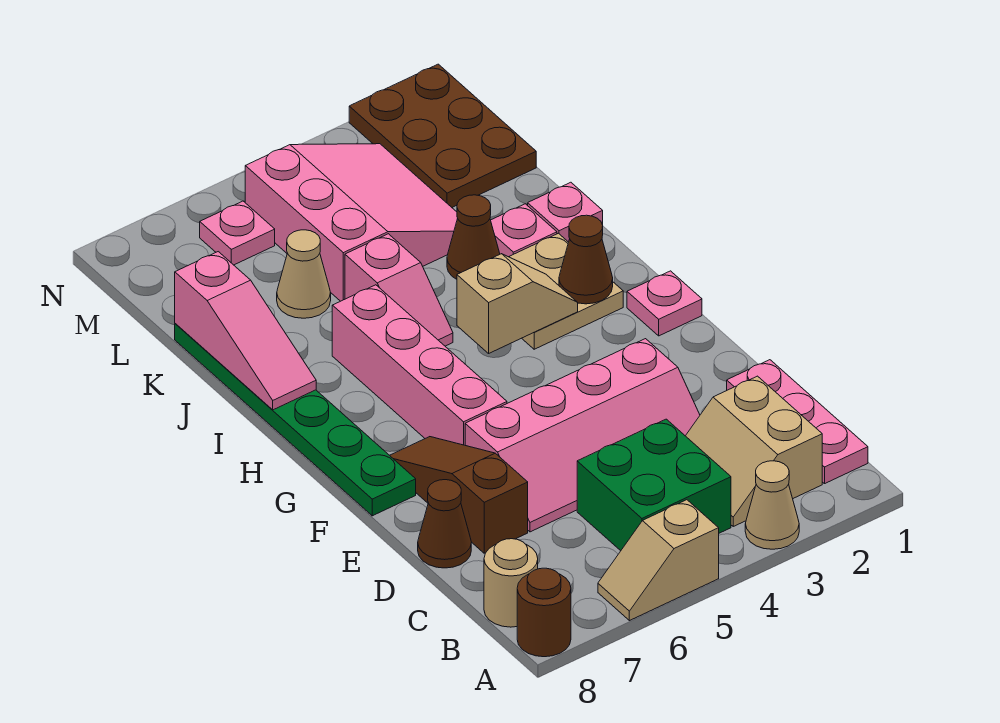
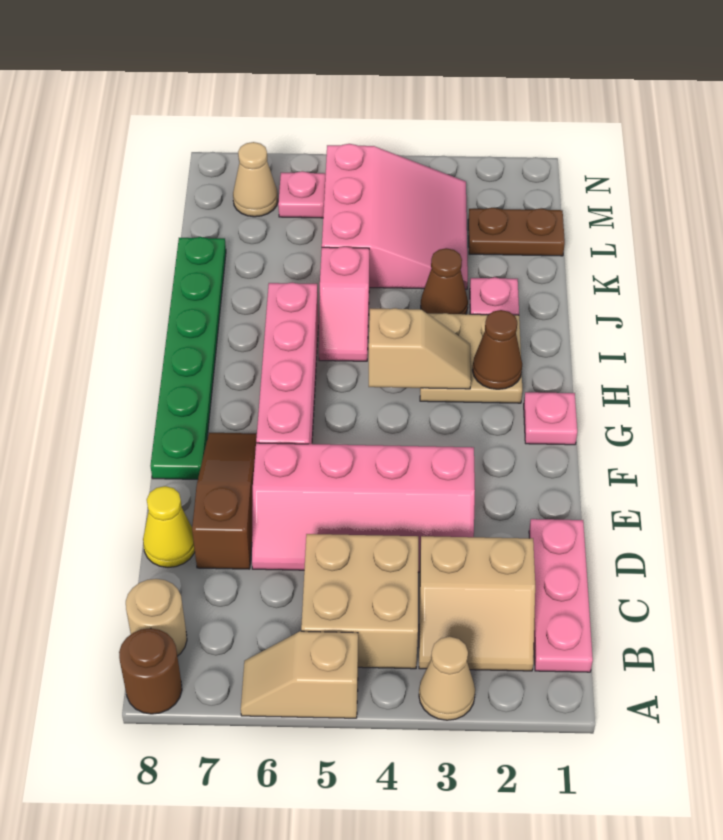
tan 2x2 slope [686,376,822,526] -> tan 2x2 slope turned to [419,536,535,671]
green 2x2 brick [577,419,731,551] -> tan 2x2 brick [301,534,418,669]
brown 1x1 cone [418,480,471,568] -> yellow 1x1 cone [143,486,195,567]
pink 1x3 slope [175,252,316,410] -> none
pink 1x1 plate [528,182,603,242] -> none
tan 1x1 cone [277,230,331,318] -> tan 1x1 cone moved to [233,142,278,217]
brown 2x3 plate [349,64,536,207] -> brown 1x2 plate [468,208,565,256]

